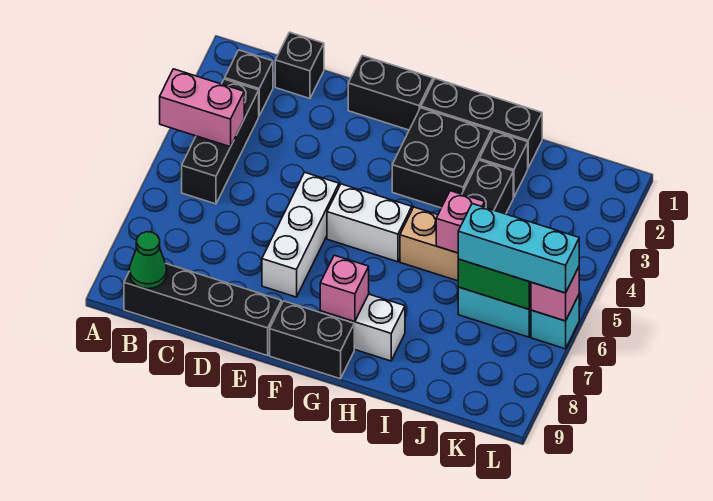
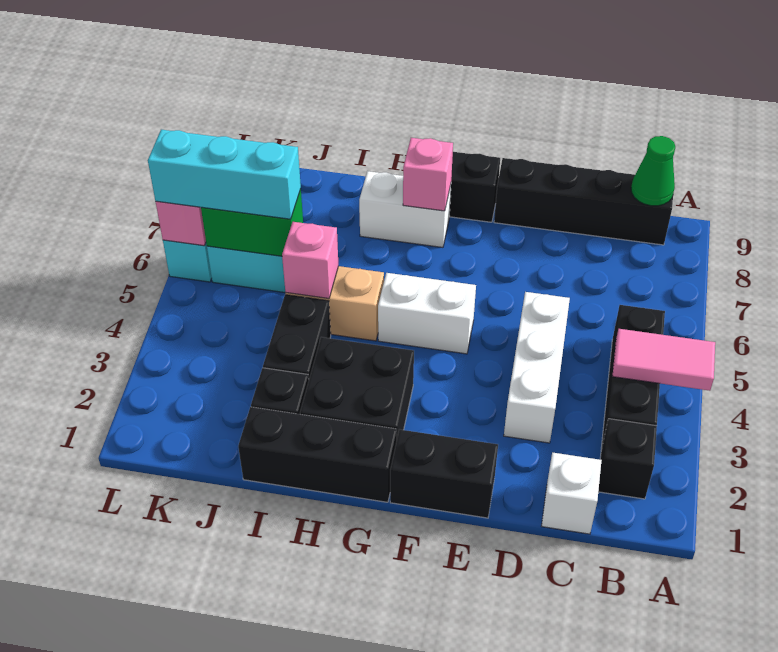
pink 1x2 brick [160,69,244,147] -> pink 1x2 tile [612,329,715,391]
black 1x1 brick [275,32,324,98] -> white 1x1 brick [542,453,602,534]
white 1x3 brick [262,172,339,297] -> white 1x3 brick moved to [504,292,570,443]

